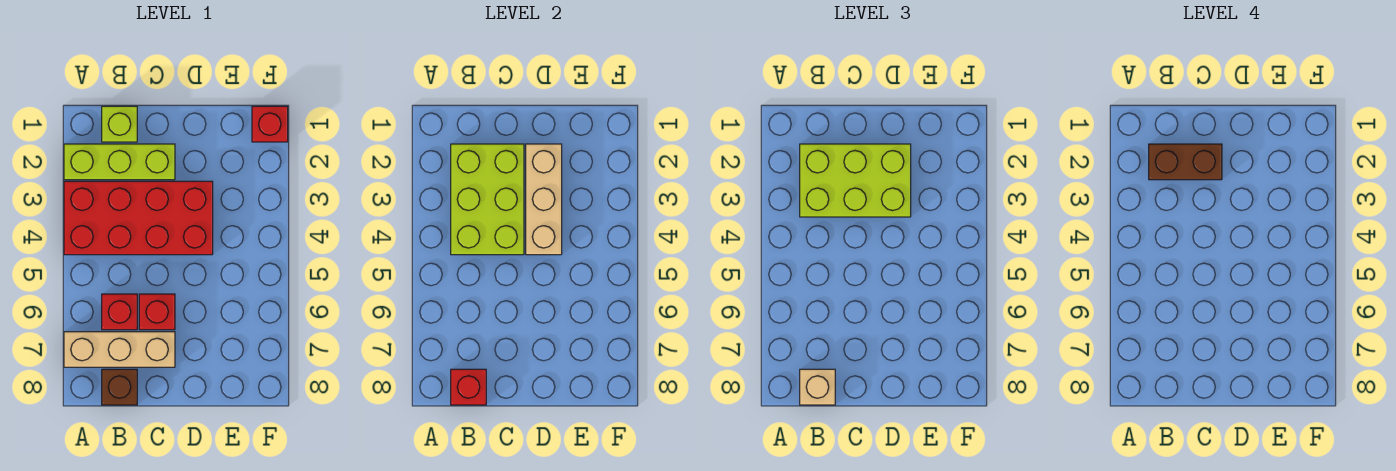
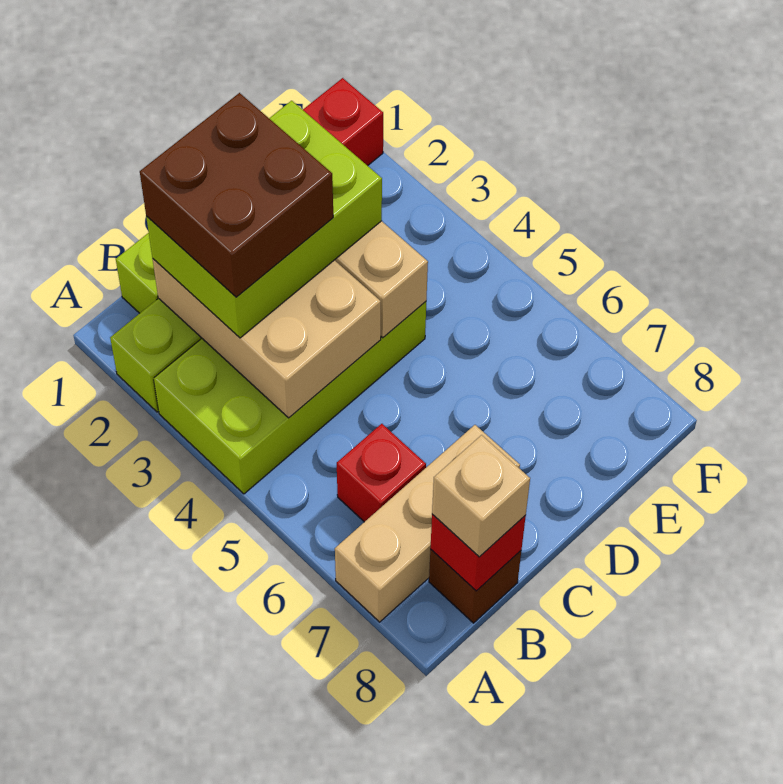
red 2x4 brick [64,181,213,255] -> lime 2x4 brick [154,302,426,494]
lime 2x3 brick [451,144,524,255] -> tan 2x3 brick [153,259,381,418]
brown 1x2 brick [1149,144,1222,180] -> brown 2x2 brick [140,93,333,297]
red 1x1 brick [139,294,175,330] -> none

